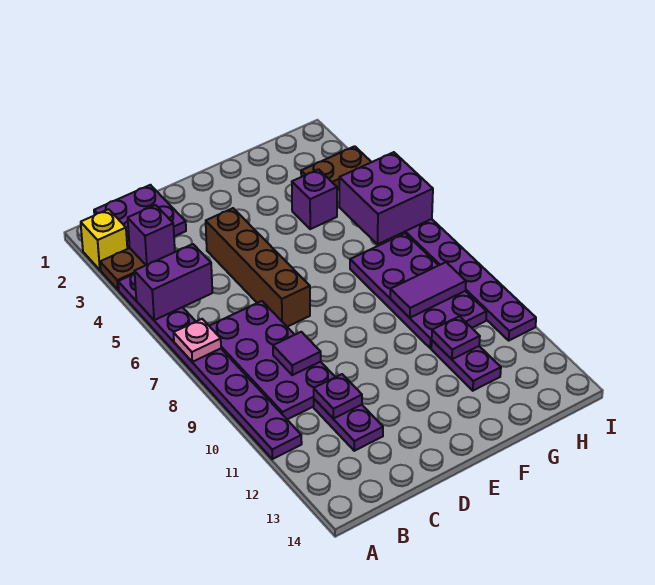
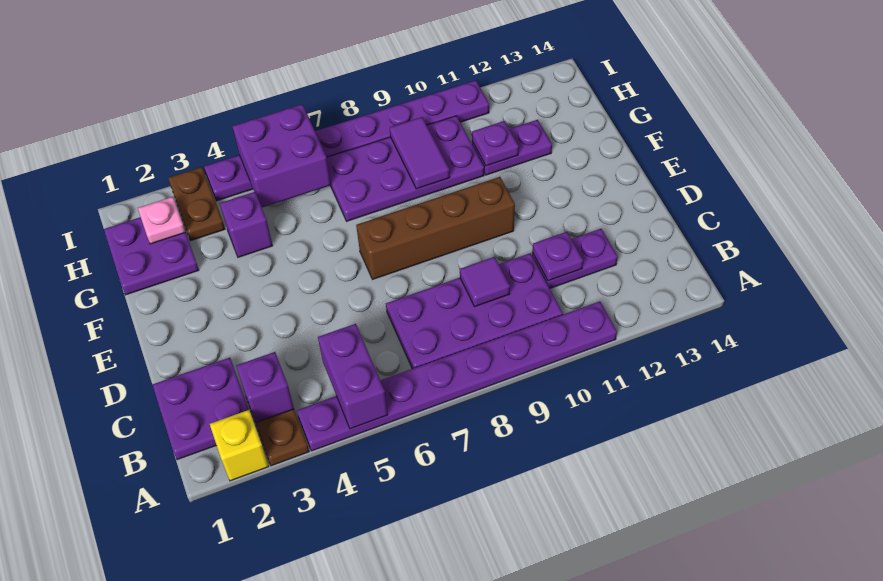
pink 1x1 plate [174,319,221,362] -> pink 1x1 plate moved to [138,197,186,244]
brown 1x4 brick [206,208,310,327] -> brown 1x4 brick moved to [356,177,515,279]
none -> purple 2x2 plate [104,217,199,295]

